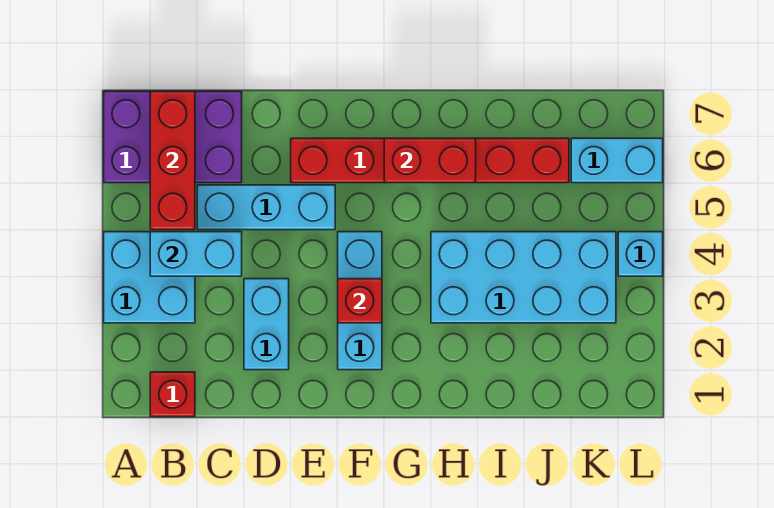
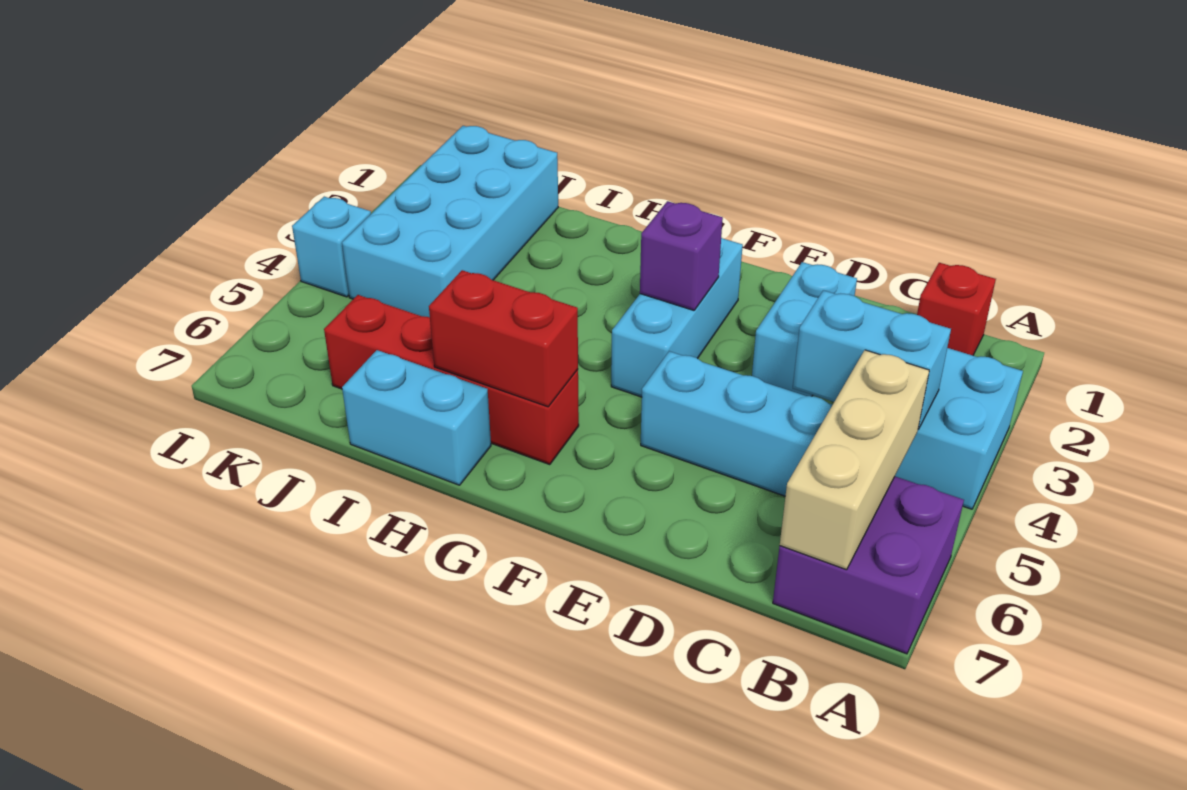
purple 2x3 brick [104,91,242,183] -> purple 2x2 brick [773,477,964,654]
red 1x3 brick [150,91,195,230] -> tan 1x3 brick [780,350,929,570]
red 1x6 brick [291,138,569,183] -> red 1x4 brick [324,295,579,465]
red 1x1 brick [338,279,382,323] -> purple 1x1 brick [640,201,723,310]
cyan 2x4 brick [431,232,616,323] -> cyan 2x4 brick turned to [342,126,558,317]
cyan 1x2 brick [571,138,663,183] -> cyan 1x2 brick moved to [342,350,491,485]

